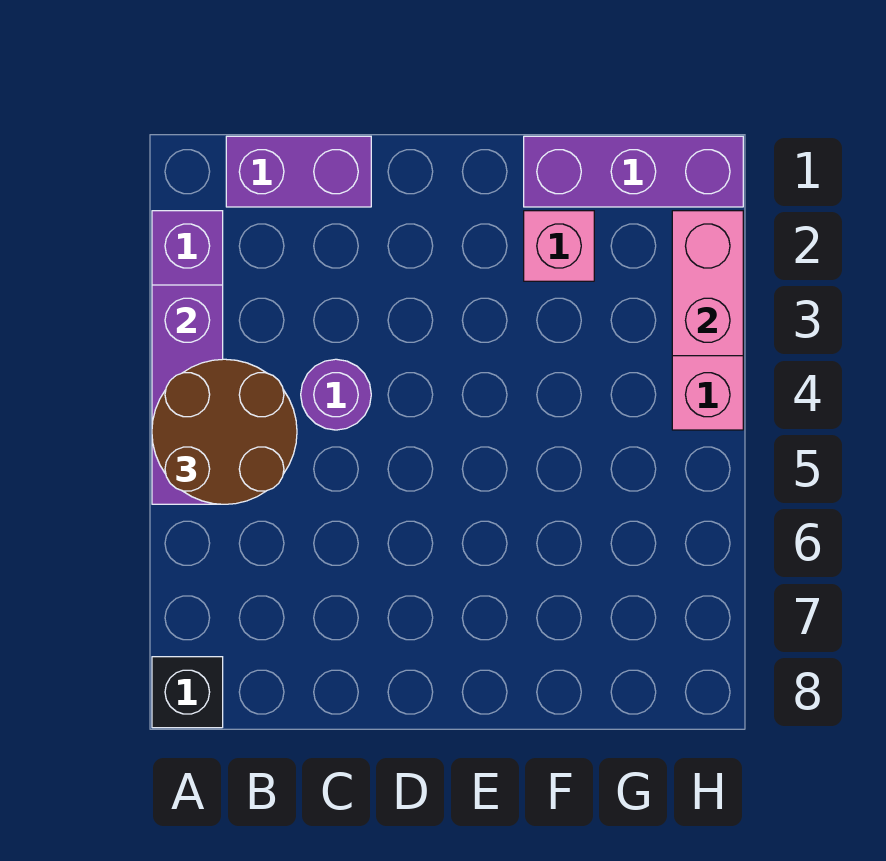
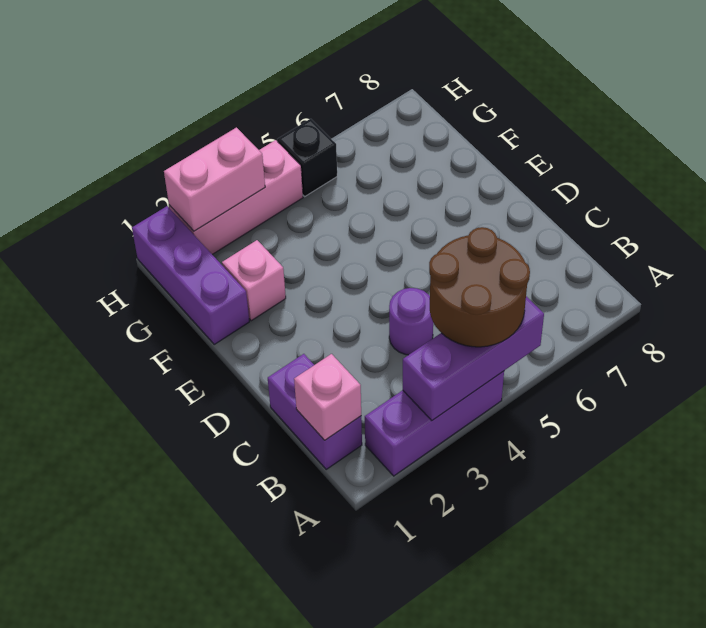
black 1x1 brick [152,657,223,728] -> black 1x1 brick moved to [277,119,337,196]
none -> pink 1x1 brick [294,354,361,440]

